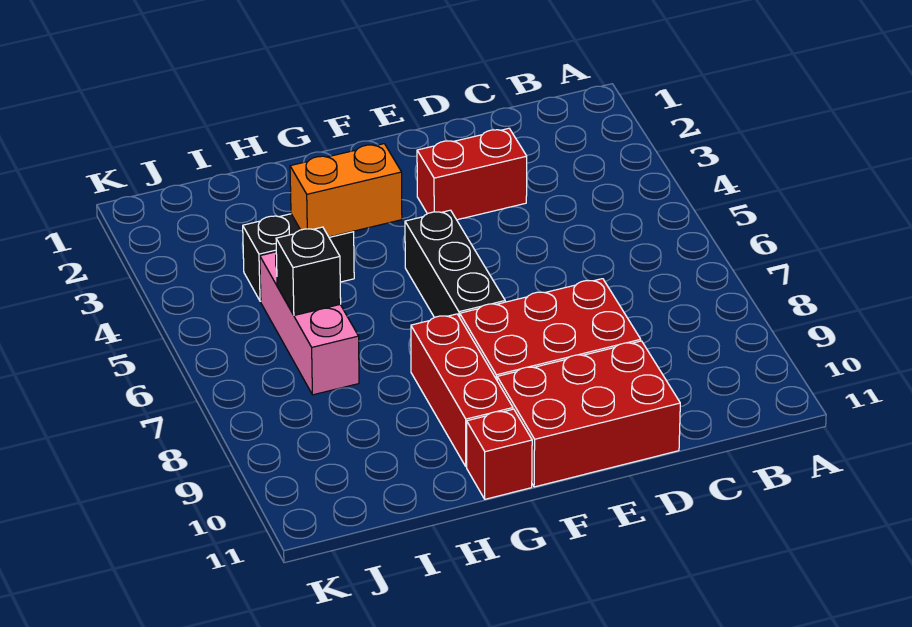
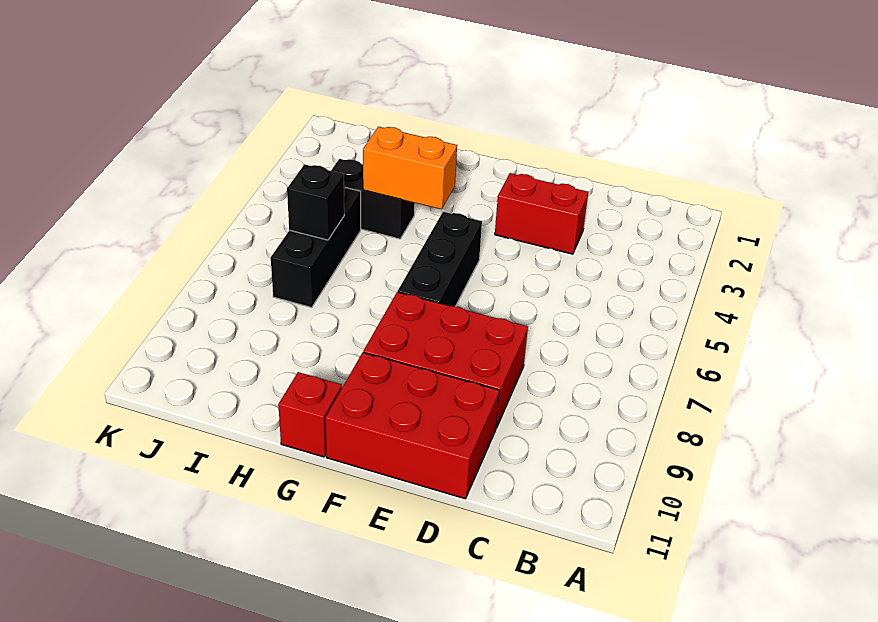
red 1x3 brick [411,314,513,467] -> none
pink 1x3 brick [260,252,359,395] -> black 1x3 brick [271,187,361,308]

